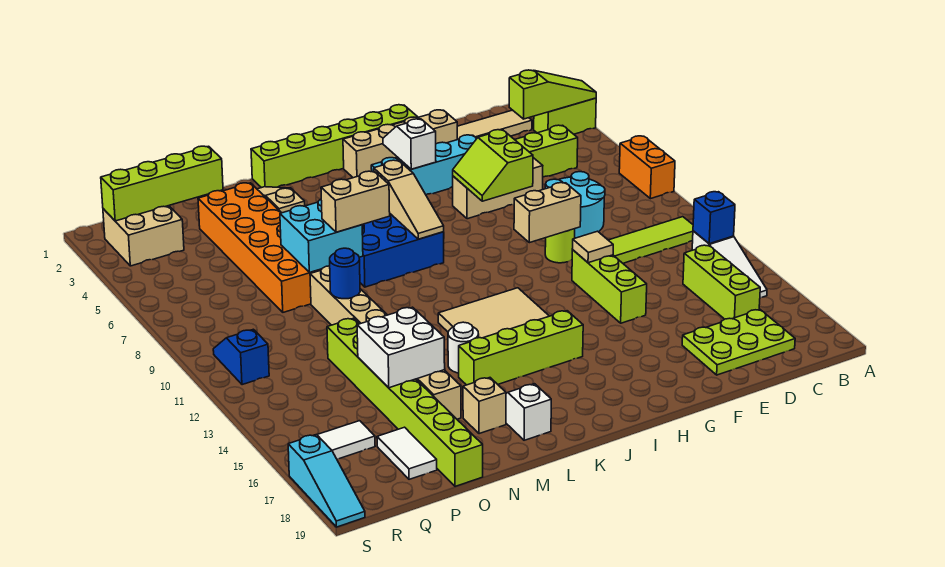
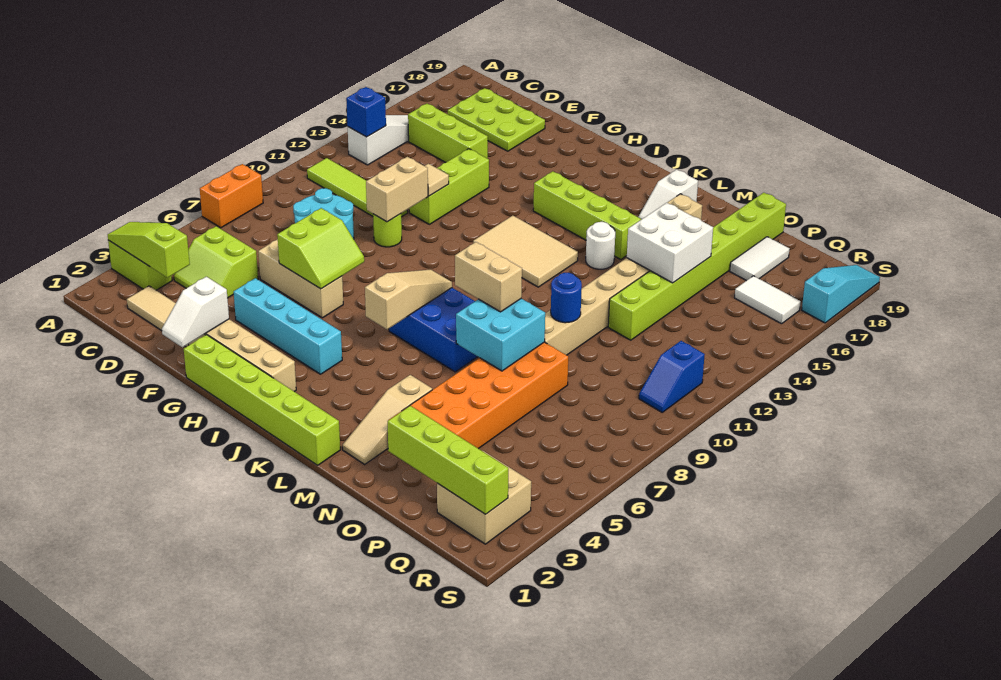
lime 1x3 brick [683,245,760,319] -> lime 1x3 brick turned to [408,104,488,163]
tan 1x2 brick [514,183,581,243] -> tan 1x2 brick turned to [366,157,428,222]
white 1x2 slope [383,119,436,169] -> white 1x2 slope moved to [162,277,229,347]

